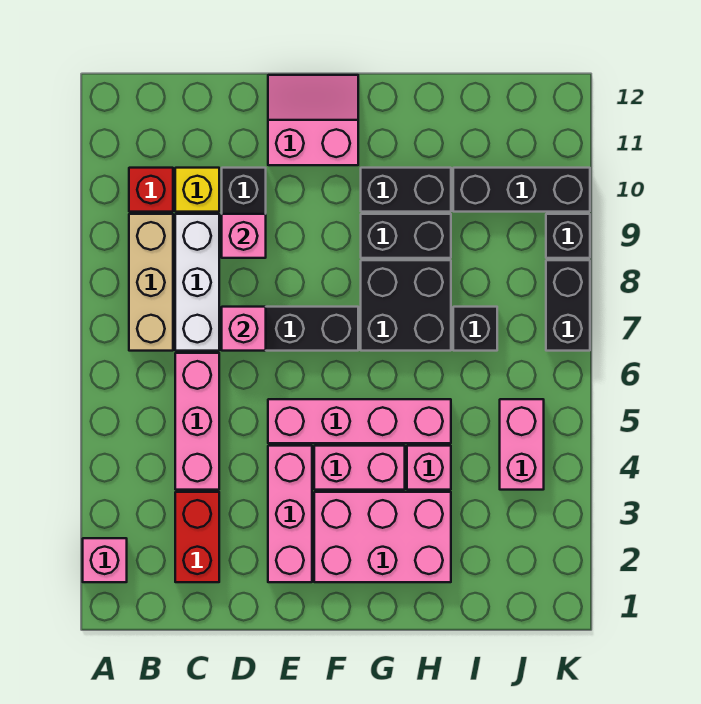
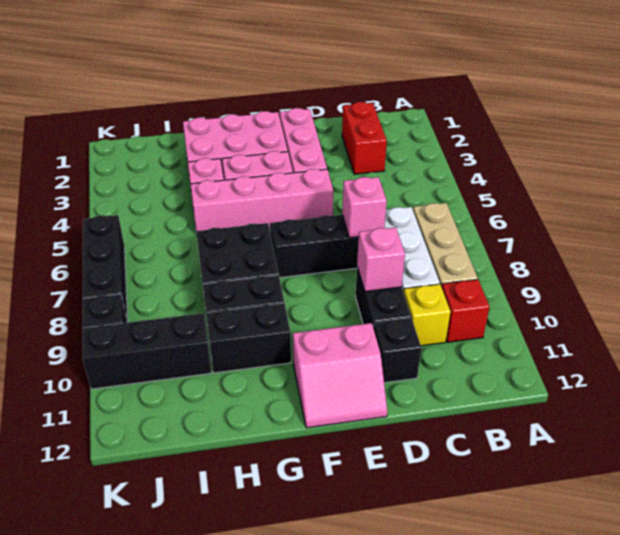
pink 1x1 brick [83,538,127,582] -> none
pink 1x3 brick [175,353,219,490] -> none
black 1x1 brick [453,307,497,351] -> black 1x1 brick moved to [373,318,421,383]
pink 1x2 brick [500,399,544,490] -> none
black 1x2 brick [546,260,590,351] -> black 1x3 brick [83,215,128,322]

